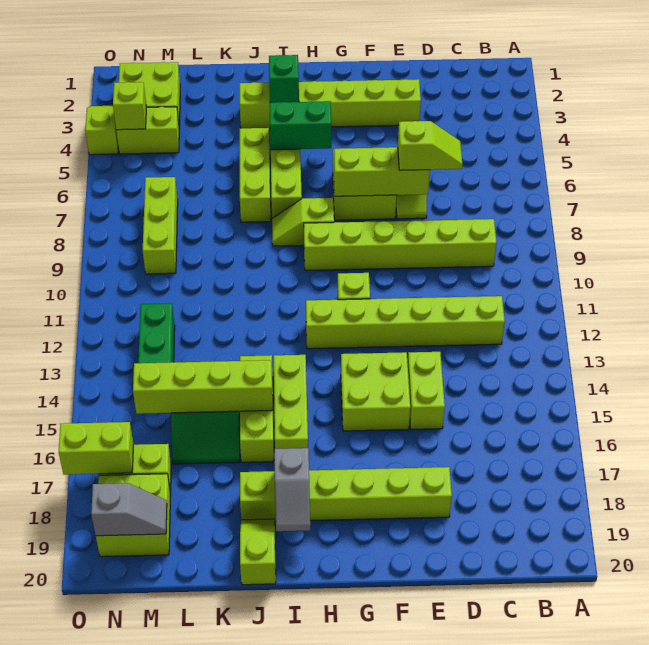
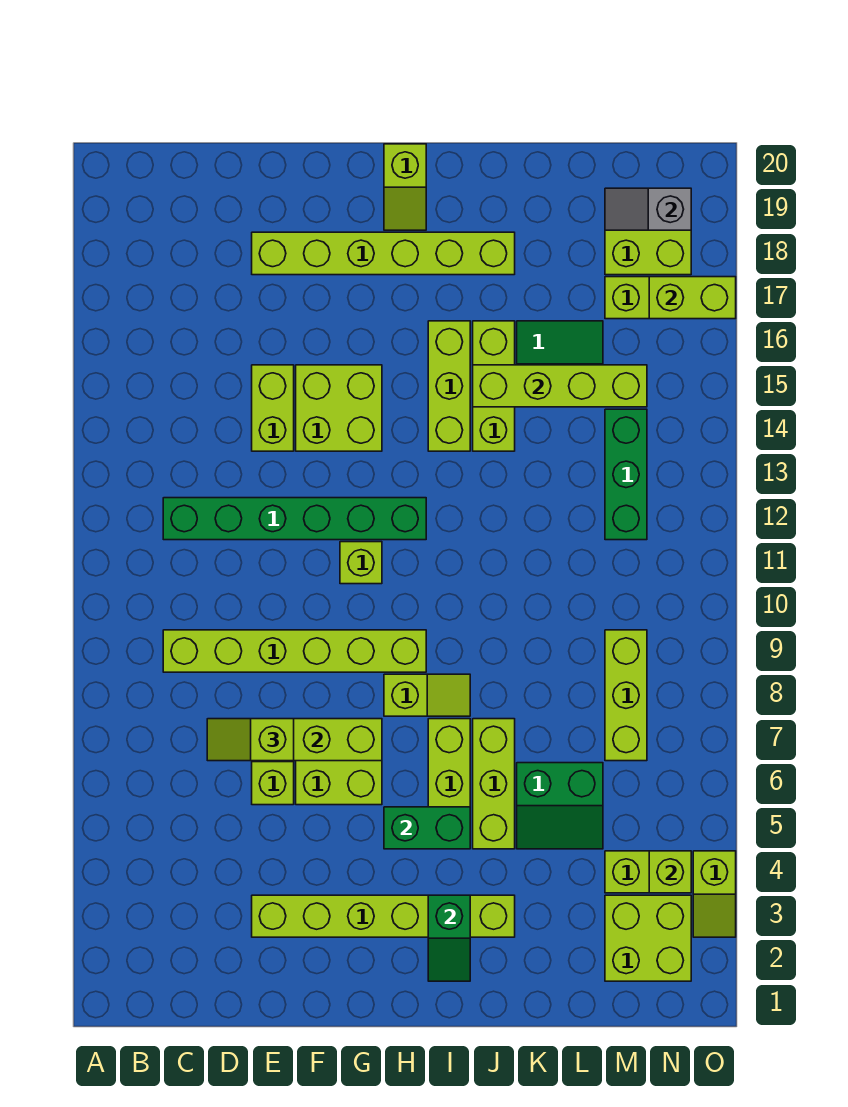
lime 1x6 brick [306,296,505,349] -> green 1x6 brick [163,498,426,540]
grey 1x2 slope [274,448,310,531] -> none
lime 1x2 slope [240,519,276,585] -> lime 1x2 slope moved to [384,144,426,230]
none -> green 2x2 slope [517,763,603,849]

